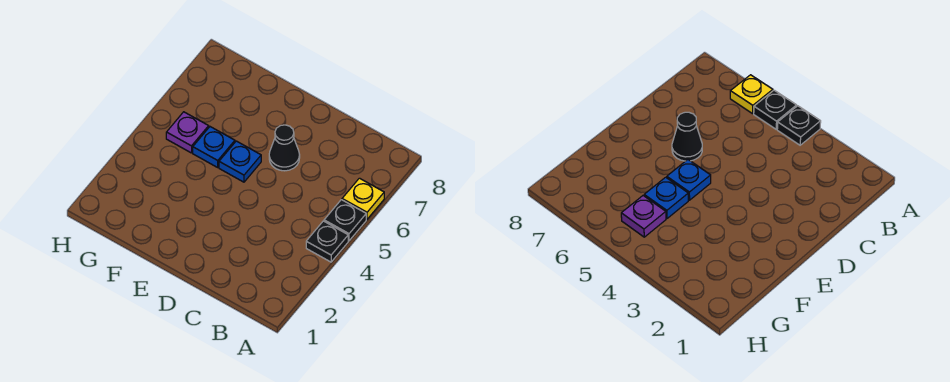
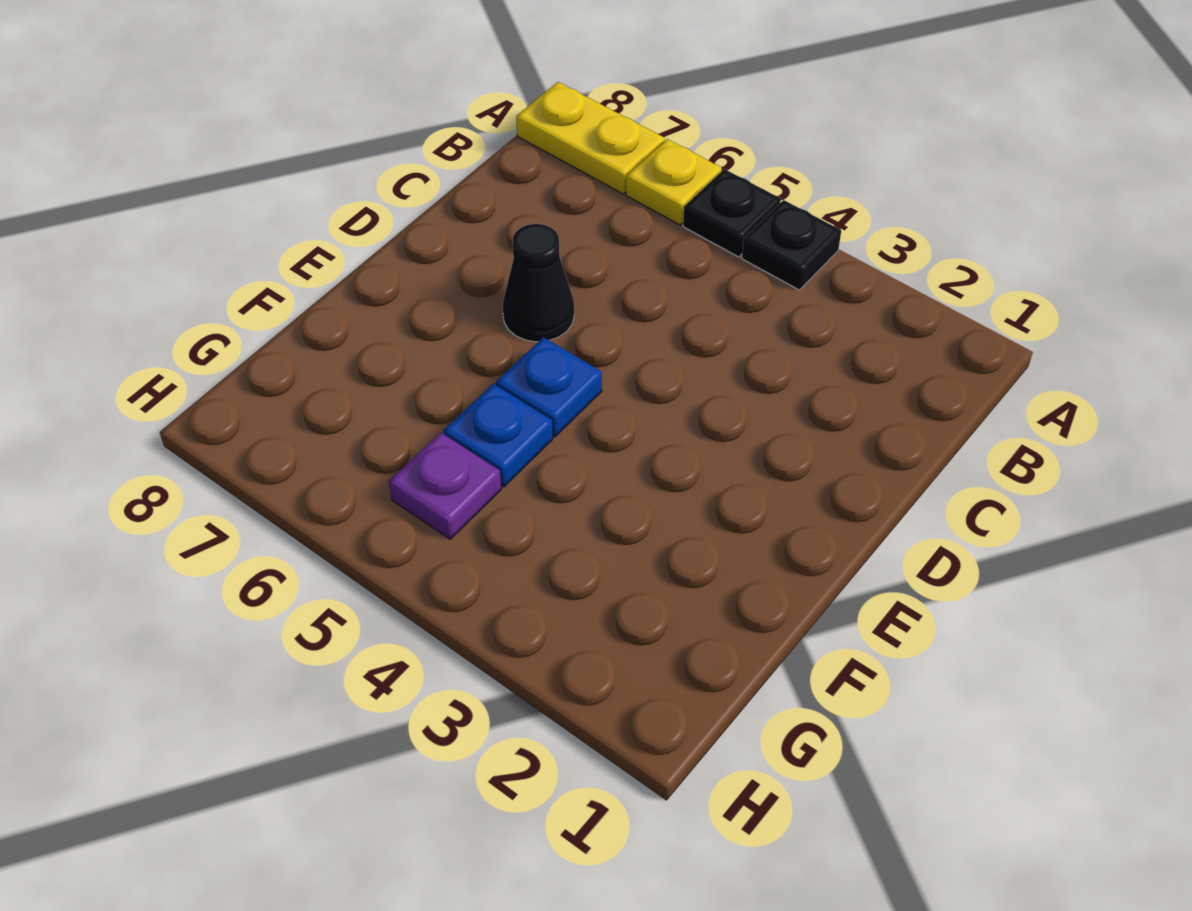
none -> yellow 1x2 plate [516,82,664,194]

